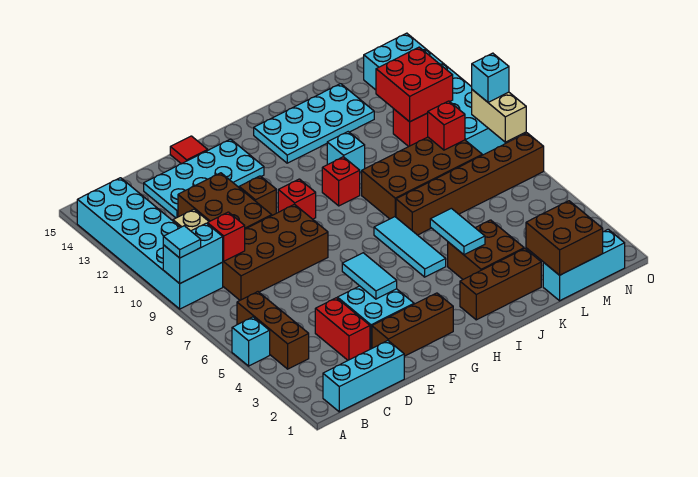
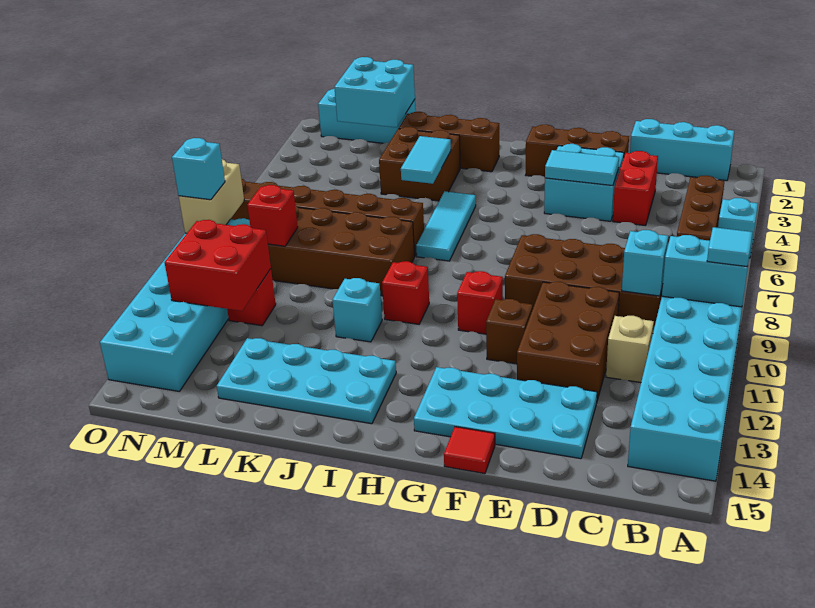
red 1x1 brick [207,212,245,261] -> cyan 1x1 brick [622,230,668,296]
cyan 1x2 tile [342,253,397,299] -> cyan 1x2 tile turned to [545,150,619,186]
brown 2x2 brick [526,201,603,275] -> cyan 2x2 brick [334,57,415,127]

